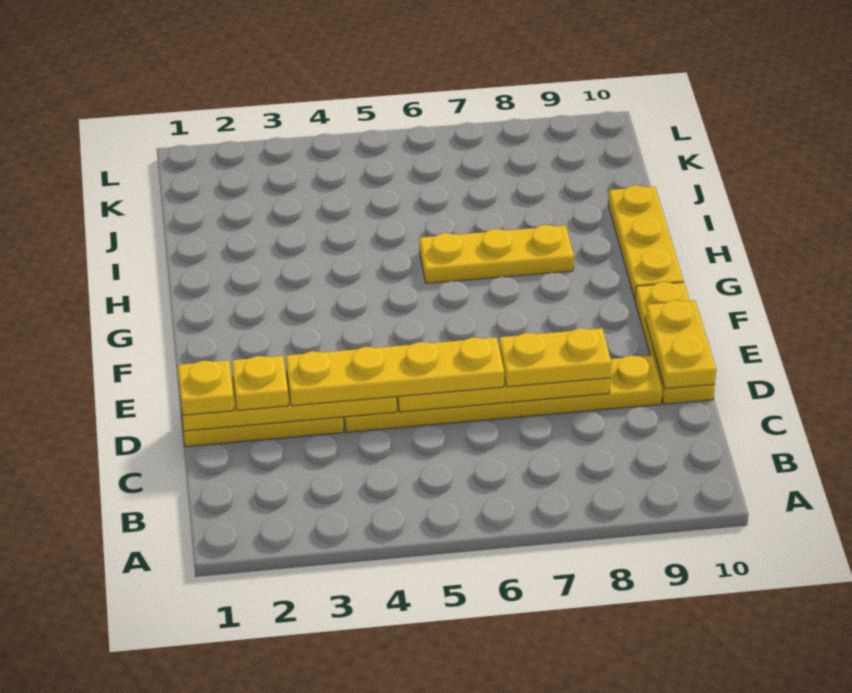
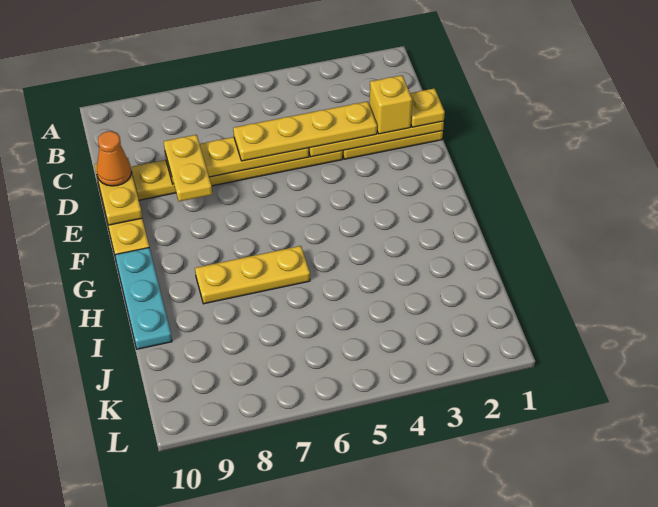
yellow 1x1 plate [232,356,289,411] -> yellow 1x1 brick [369,75,412,134]
yellow 1x2 plate [499,328,611,387] -> yellow 1x2 plate turned to [164,135,212,201]
none -> orange 1x1 cone [97,131,131,186]
yellow 1x3 plate [608,185,684,299] -> cyan 1x3 plate [115,248,172,349]

